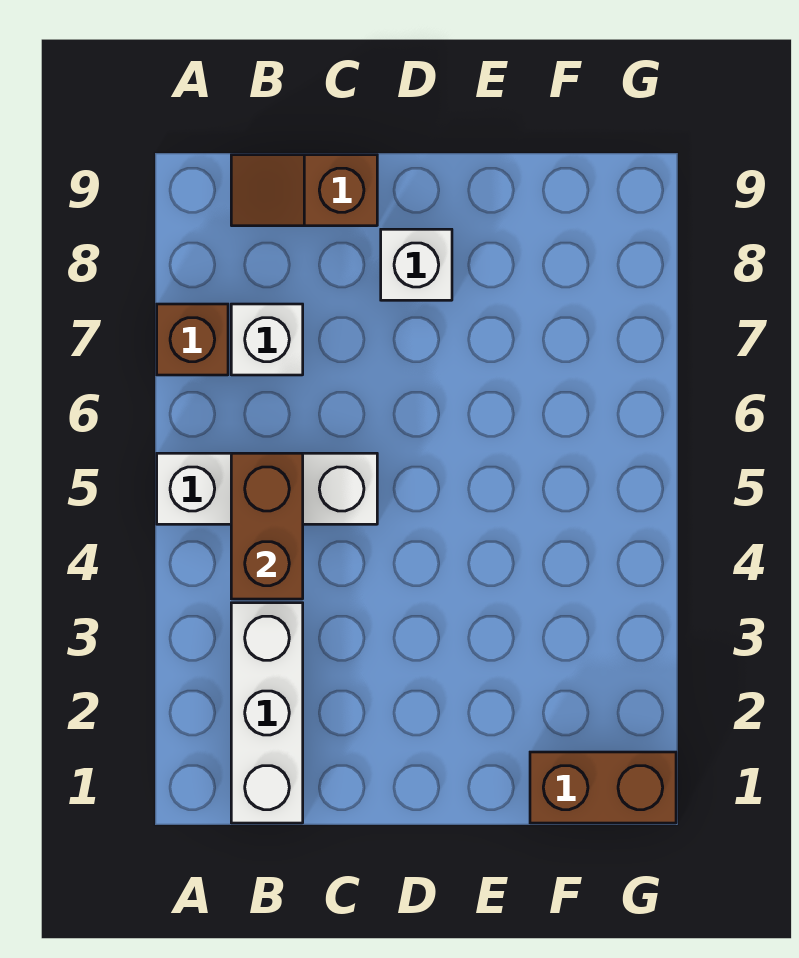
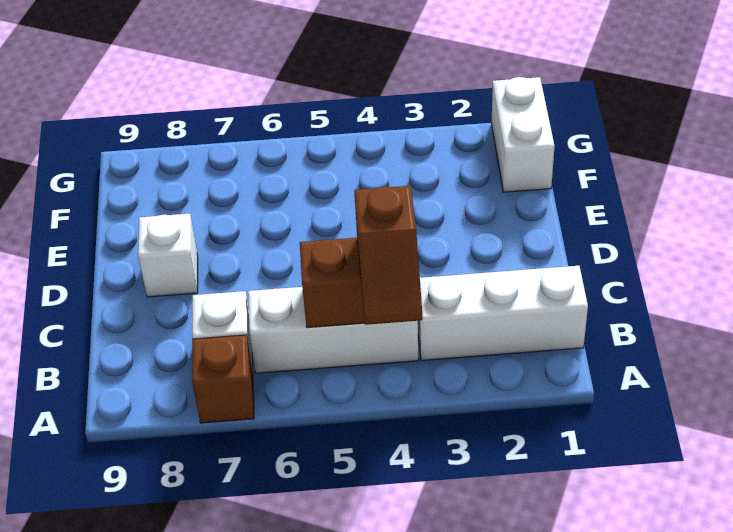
white 1x3 brick [157,453,377,524] -> white 1x3 brick turned to [248,287,419,373]
brown 1x2 slope [231,155,377,226] -> brown 1x2 slope moved to [354,186,422,325]
brown 1x2 brick [530,752,676,823] -> white 1x2 brick [491,77,555,192]

